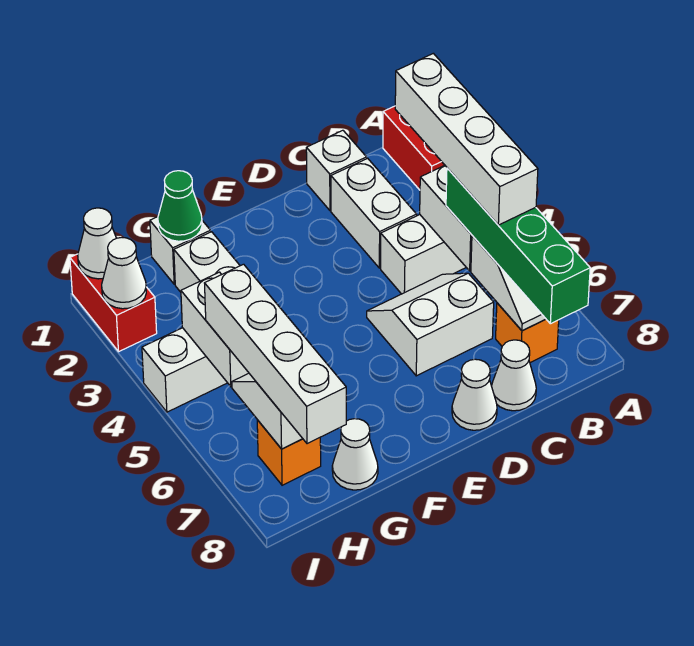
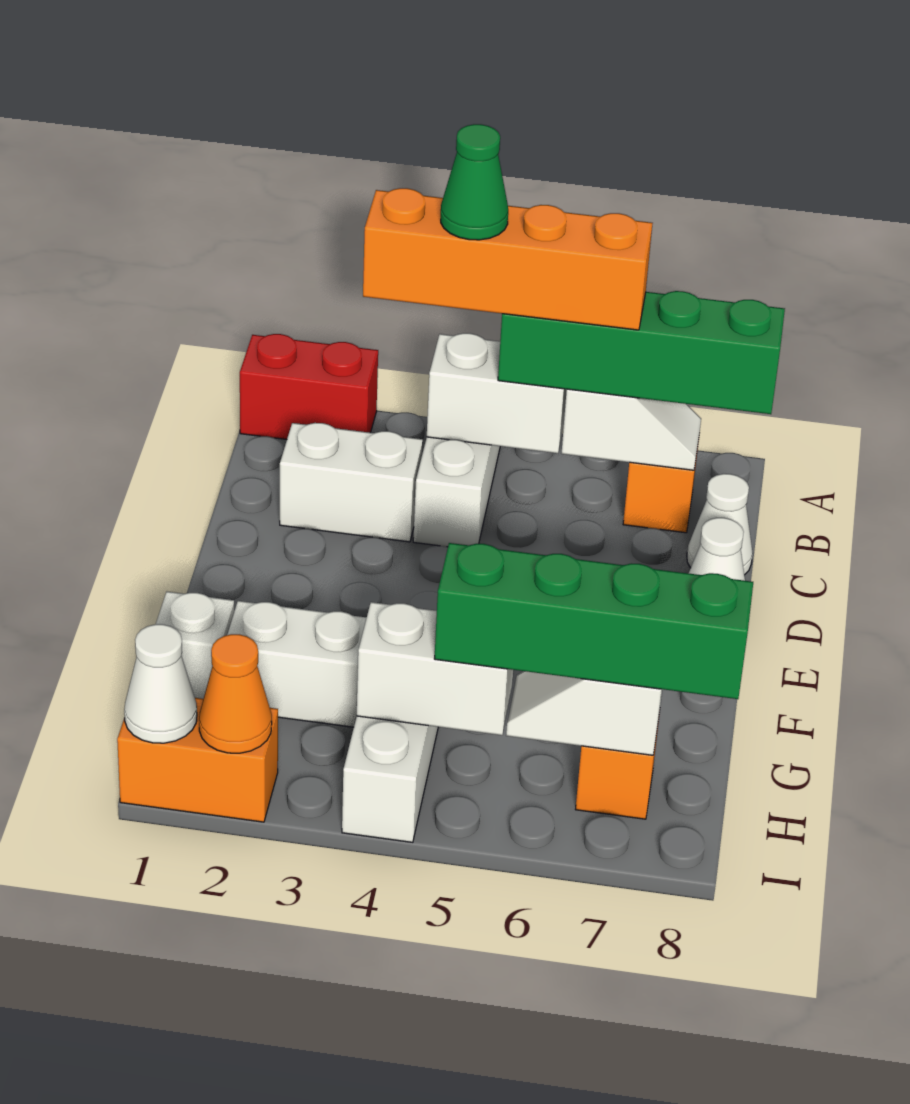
white 1x4 brick [395,53,538,225] -> orange 1x4 brick [363,188,653,330]
white 1x1 brick [306,130,367,211] -> none
white 2x2 slope [367,273,494,376] -> none
green 1x1 cone [158,171,202,241] -> green 1x1 cone moved to [441,124,508,240]
white 1x1 cone [332,419,378,490] -> none
white 1x4 brick [205,264,346,444] -> green 1x4 brick [434,543,753,699]
red 1x2 brick [70,254,157,351] -> orange 1x2 brick [117,698,278,822]
white 1x1 cone [102,237,146,309] -> orange 1x1 cone [199,634,272,753]

